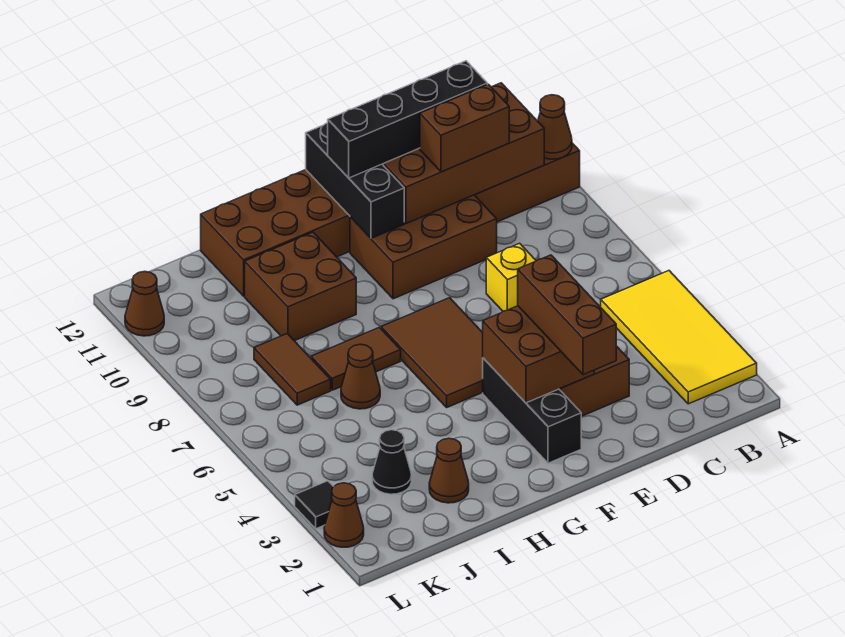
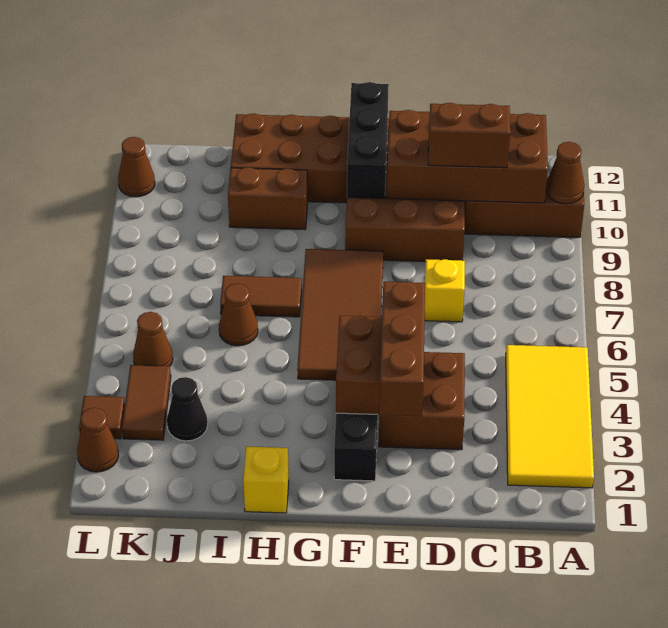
black 1x4 brick [328,61,487,178] -> none
brown 2x3 tile [381,298,483,407] -> brown 2x4 tile [297,249,383,380]
none -> yellow 1x1 brick [243,446,289,513]
brown 2x2 brick [245,232,356,341] -> brown 1x2 brick [228,167,308,230]
brown 1x1 cone [429,438,469,503] -> brown 1x1 cone moved to [133,312,173,366]
brown 1x2 tile [254,334,331,405] -> brown 1x2 tile moved to [122,365,171,440]
black 1x1 tile [295,481,334,529] -> brown 1x1 tile [79,396,125,439]

